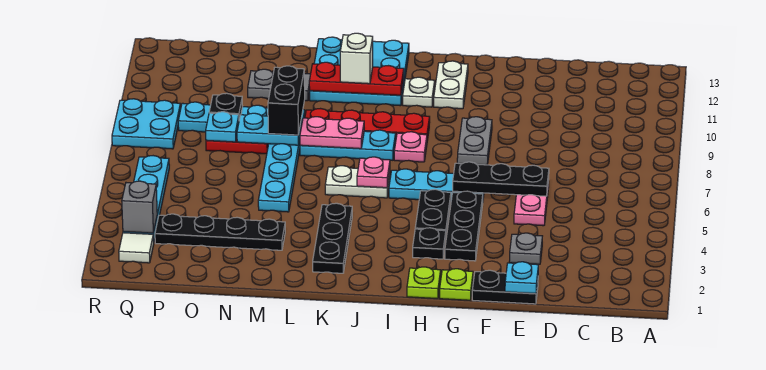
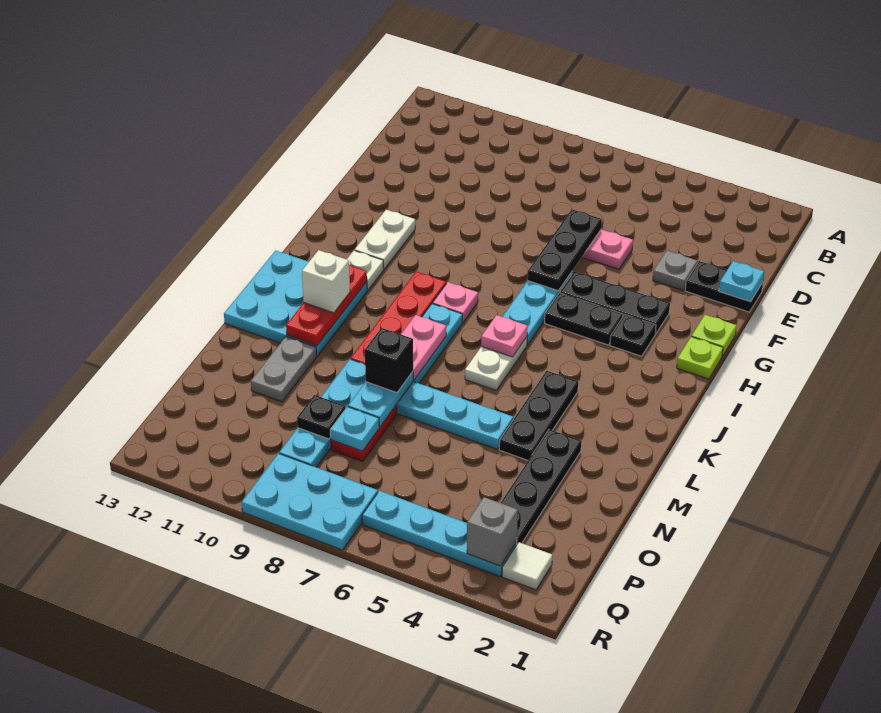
black 1x2 plate [472,270,538,304] -> black 1x2 plate turned to [685,261,763,312]
grey 1x2 plate [457,117,492,165] -> none
white 1x2 plate [434,61,468,109] -> white 1x2 plate turned to [355,210,415,269]
black 1x3 plate [313,203,352,273] -> black 1x3 plate turned to [499,371,578,460]
black 1x2 brick [268,66,305,135] -> black 1x1 brick [365,328,413,393]
cyan 2x2 plate [112,99,181,149] -> cyan 2x3 plate [242,453,378,550]

